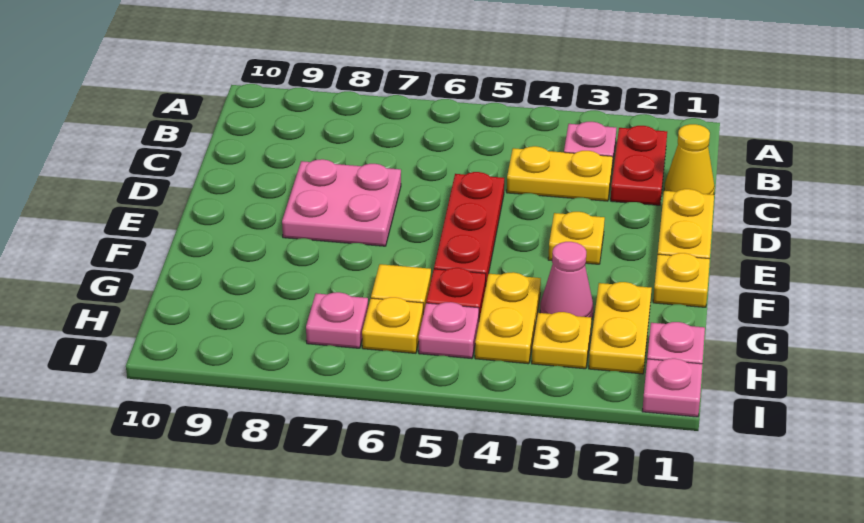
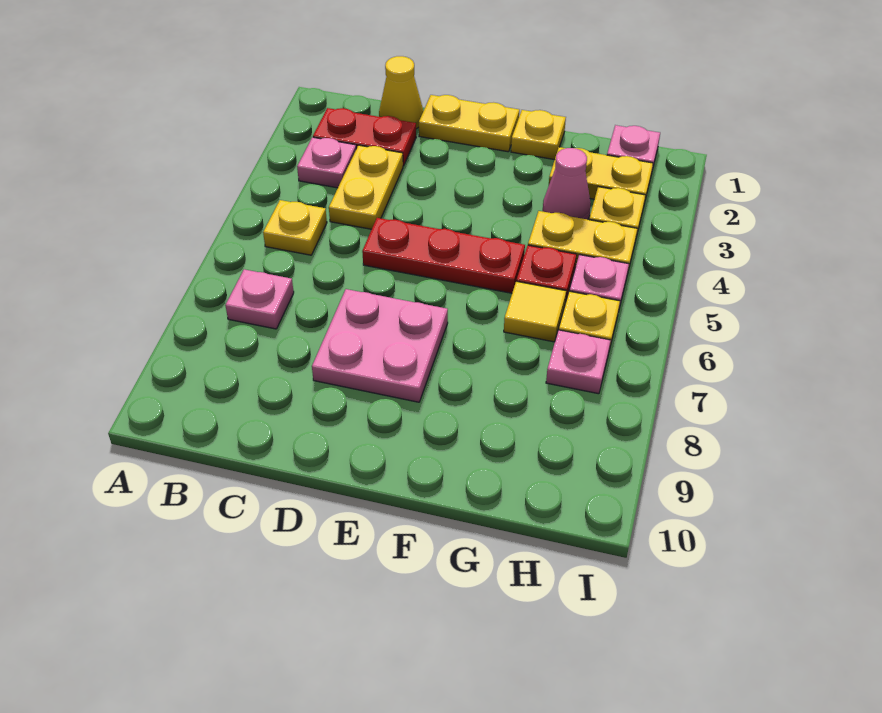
yellow 1x1 plate [548,212,605,264] -> yellow 1x1 plate moved to [263,200,327,255]
pink 1x1 plate [642,358,702,417] -> pink 1x1 plate moved to [225,269,294,329]

